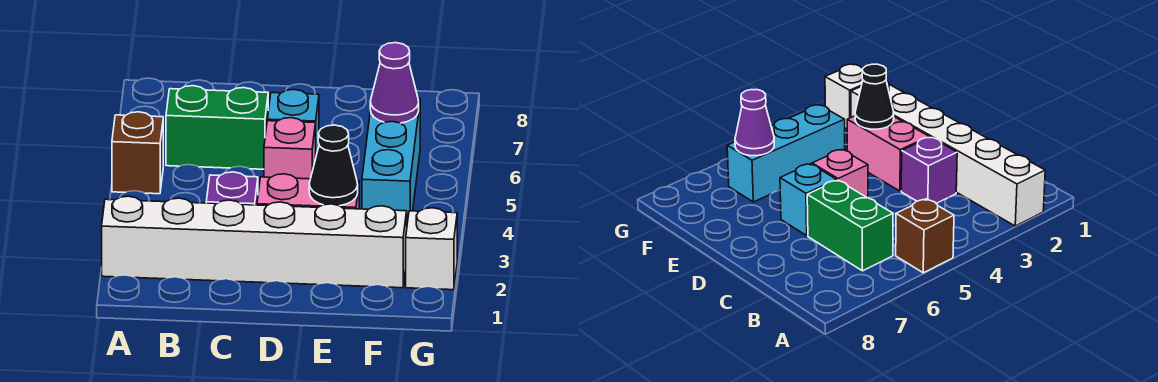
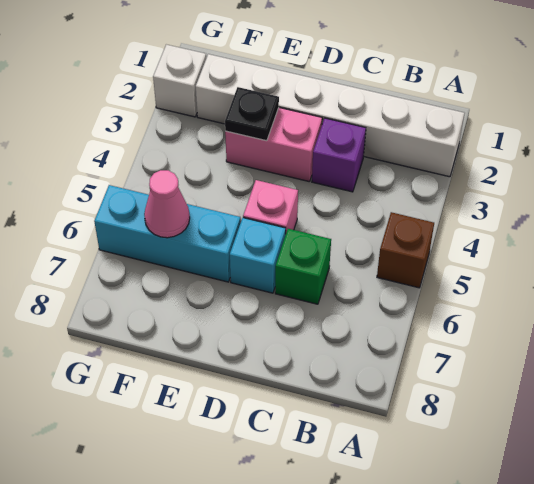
green 1x2 brick [166,86,268,169] -> green 1x1 brick [275,229,331,304]
black 1x1 cone [309,125,358,206] -> black 1x1 plate [225,87,279,141]
cyan 1x3 brick [362,98,420,223] -> cyan 1x3 brick turned to [94,185,240,282]
purple 1x1 cone [370,43,419,123] -> pink 1x1 cone [144,170,190,238]

